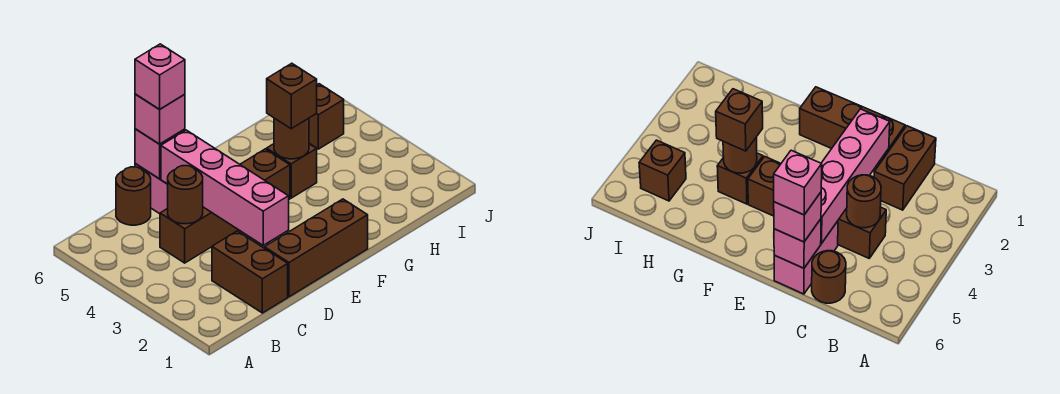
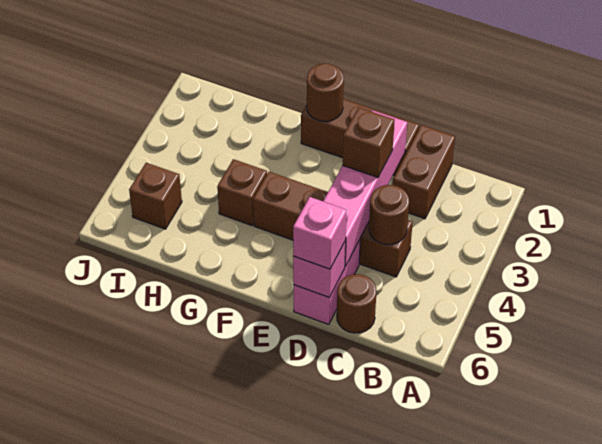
pink 1x1 brick [135,44,185,109] -> none
brown 1x1 round brick [274,118,309,159] -> brown 1x1 round brick moved to [307,63,344,121]
brown 1x1 brick [267,63,317,129] -> brown 1x1 brick moved to [342,108,395,177]

